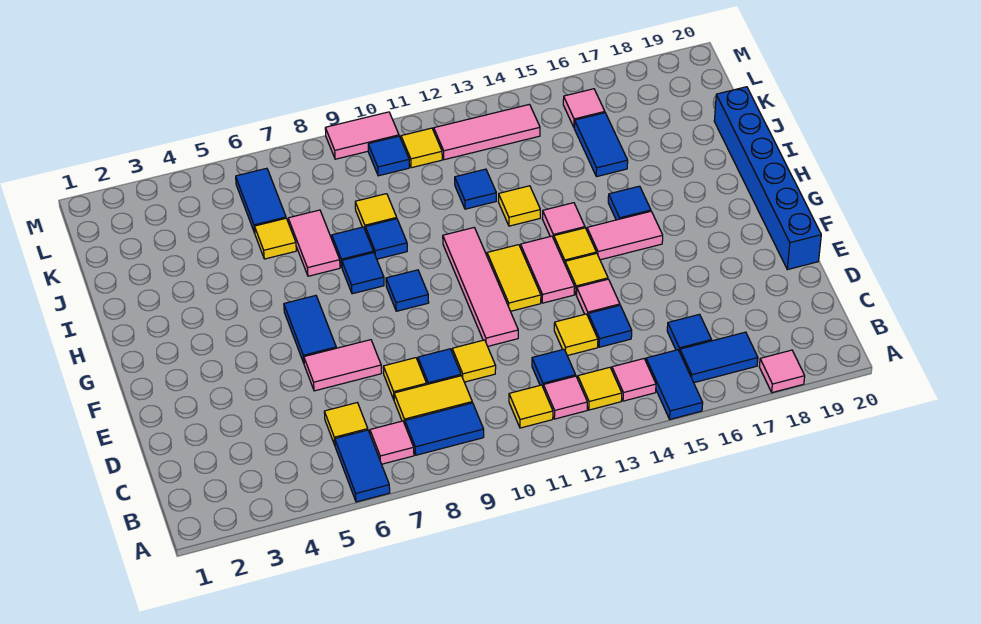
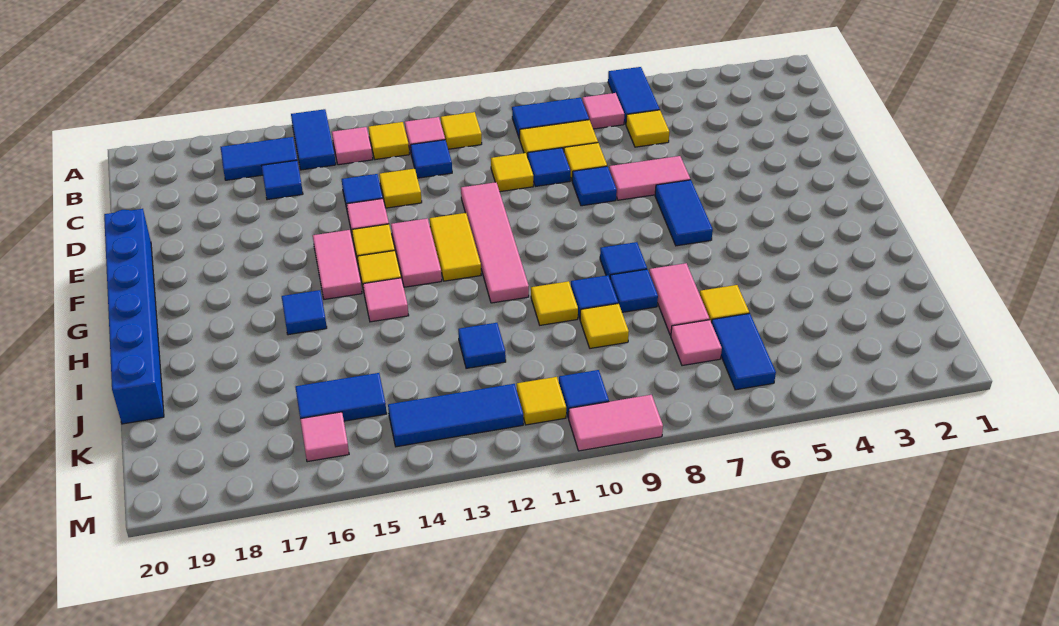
pink 1x1 tile [759,350,805,393] -> pink 1x1 tile moved to [671,320,722,366]
blue 1x1 tile [386,270,429,311] -> blue 1x1 tile moved to [572,166,617,206]
pink 1x2 tile [587,211,663,260] -> pink 1x2 tile turned to [313,230,362,299]
yellow 1x1 tile [498,186,540,226] -> yellow 1x1 tile moved to [531,281,578,325]
blue 1x2 tile [574,113,628,177] -> blue 1x2 tile turned to [295,373,387,421]
pink 1x3 tile [434,104,540,160] -> blue 1x3 tile [388,384,523,447]

